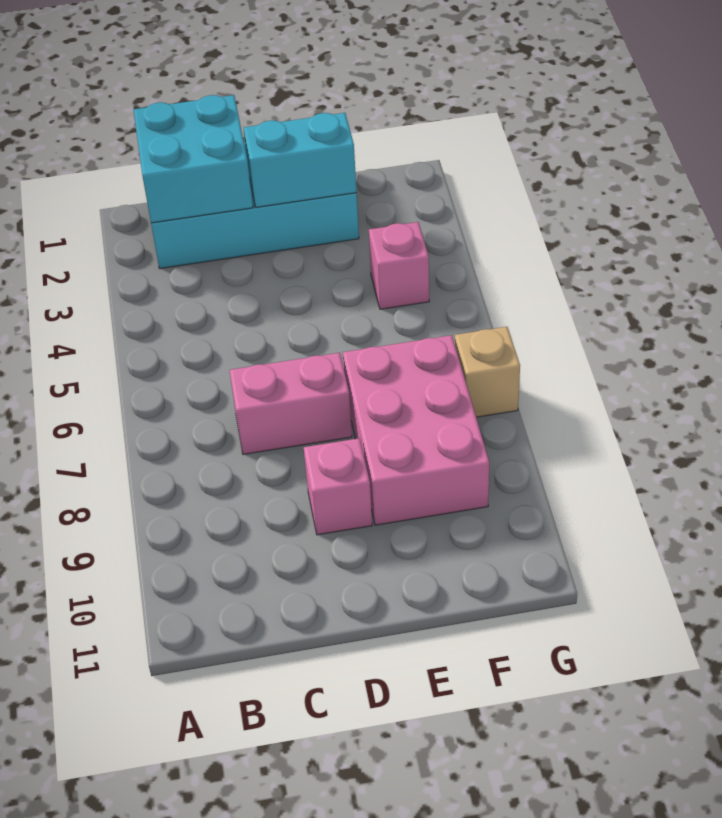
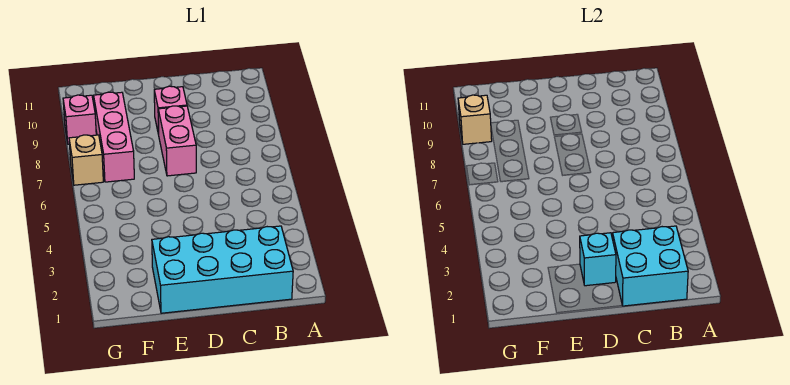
pink 1x2 brick [230,353,352,454] -> pink 1x2 brick turned to [158,106,196,176]
cyan 1x2 brick [244,113,357,207] -> cyan 1x1 brick [580,233,616,286]
pink 2x3 brick [343,335,489,525] -> pink 1x3 brick [94,92,134,182]
pink 1x1 brick [369,222,429,309] -> pink 1x1 brick moved to [63,95,96,144]
none -> tan 1x1 brick [458,95,492,144]

